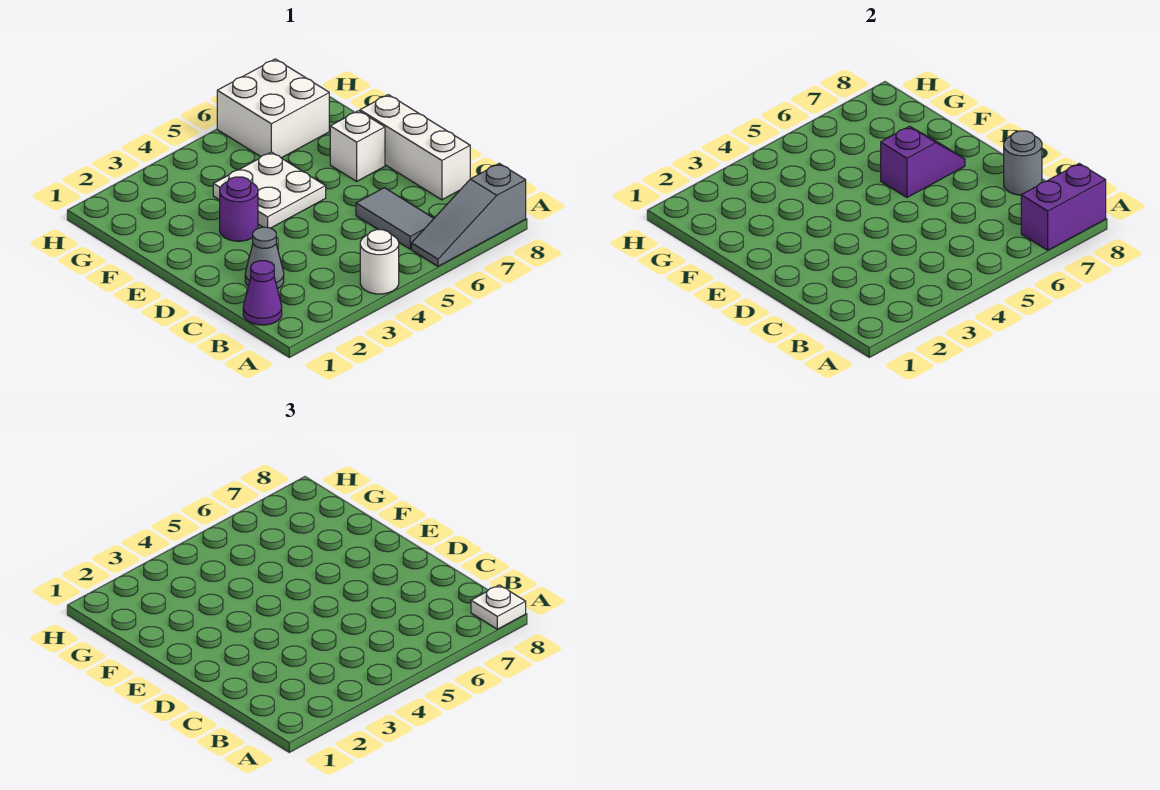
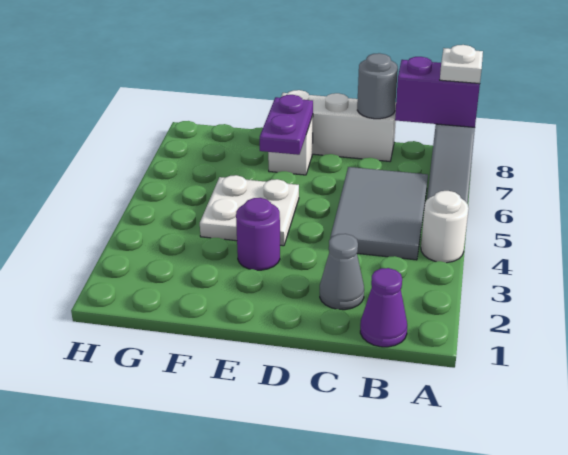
purple 1x2 brick [1021,163,1106,250] -> purple 1x2 brick turned to [395,57,480,127]
grey 1x2 tile [356,188,434,249] -> grey 2x3 tile [330,167,428,260]
purple 1x2 slope [881,126,965,197] -> purple 1x2 plate [260,95,313,155]
white 2x2 brick [217,59,329,158] -> none

